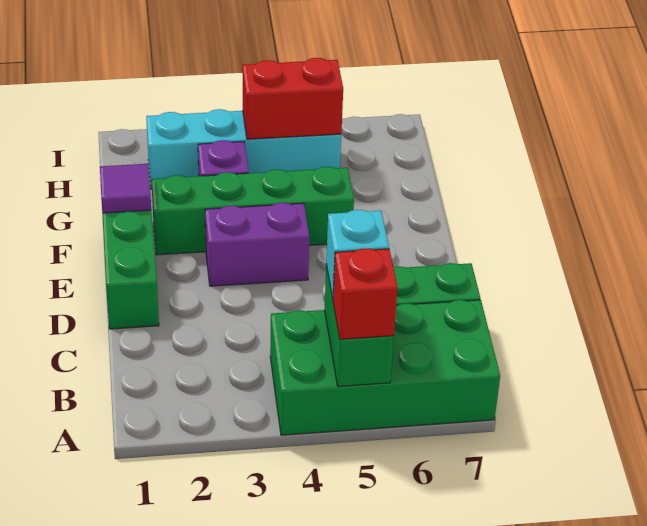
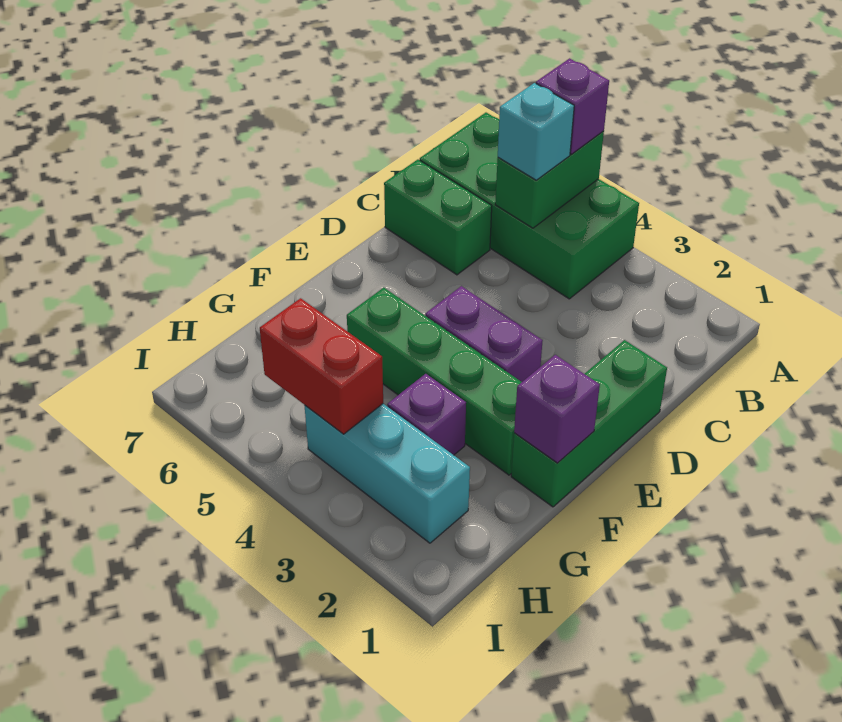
red 1x1 brick [333,248,397,339] -> purple 1x1 brick [536,58,609,154]
purple 1x1 tile [100,164,151,213] -> purple 1x1 brick [514,355,600,463]
cyan 1x4 brick [146,109,341,189] -> cyan 1x3 brick [305,404,470,543]

